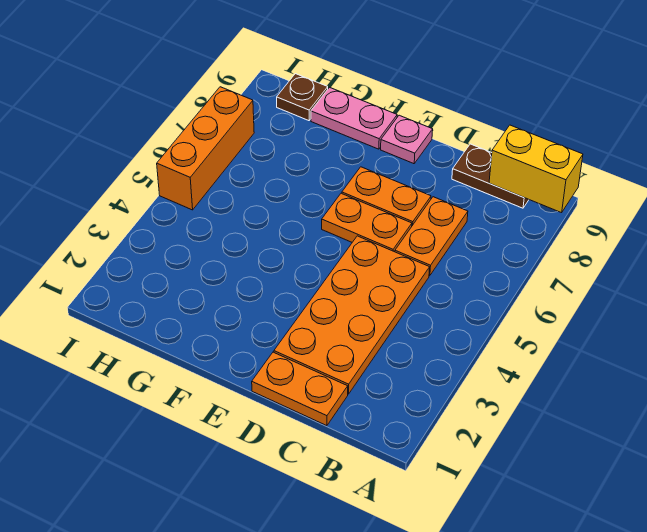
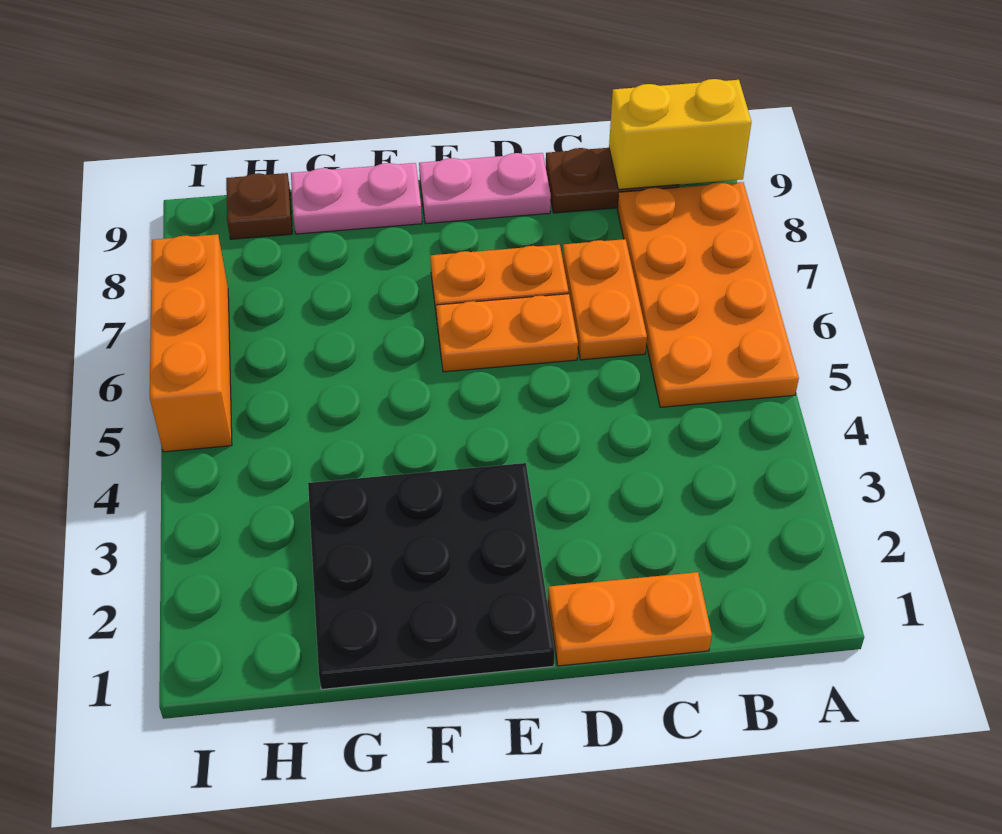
orange 2x4 plate [274,236,430,394] -> orange 2x4 plate moved to [617,182,799,407]
none -> black 3x3 plate [308,463,555,689]
pink 1x1 plate [381,115,433,164] -> pink 1x2 plate [419,153,551,224]

